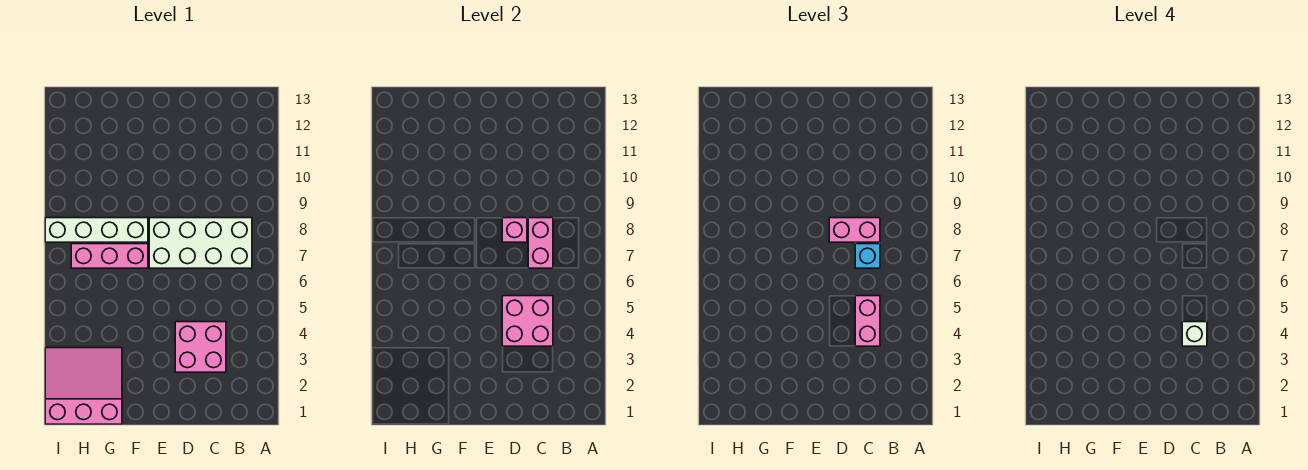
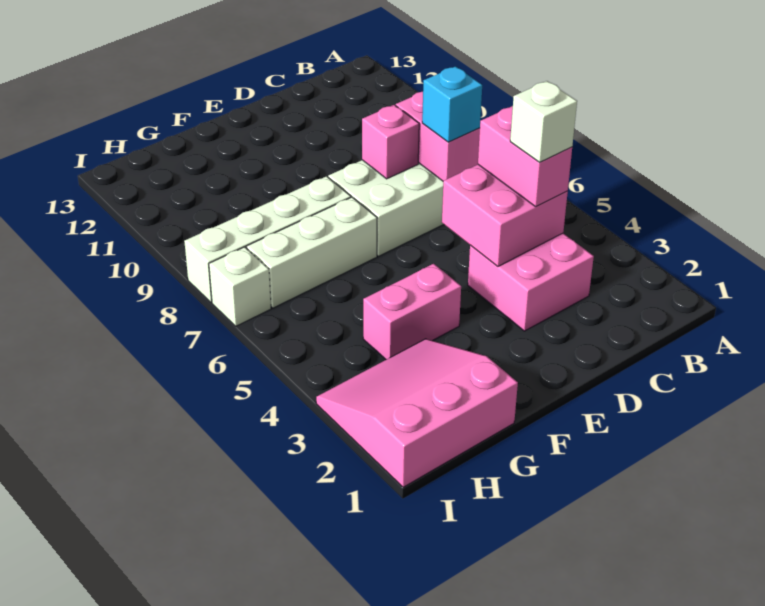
pink 1x2 brick [829,218,880,242] -> pink 1x2 brick moved to [363,264,461,360]
pink 1x3 brick [71,244,148,268] -> white 1x3 brick [246,197,377,308]
none -> white 1x1 brick [209,247,271,326]

